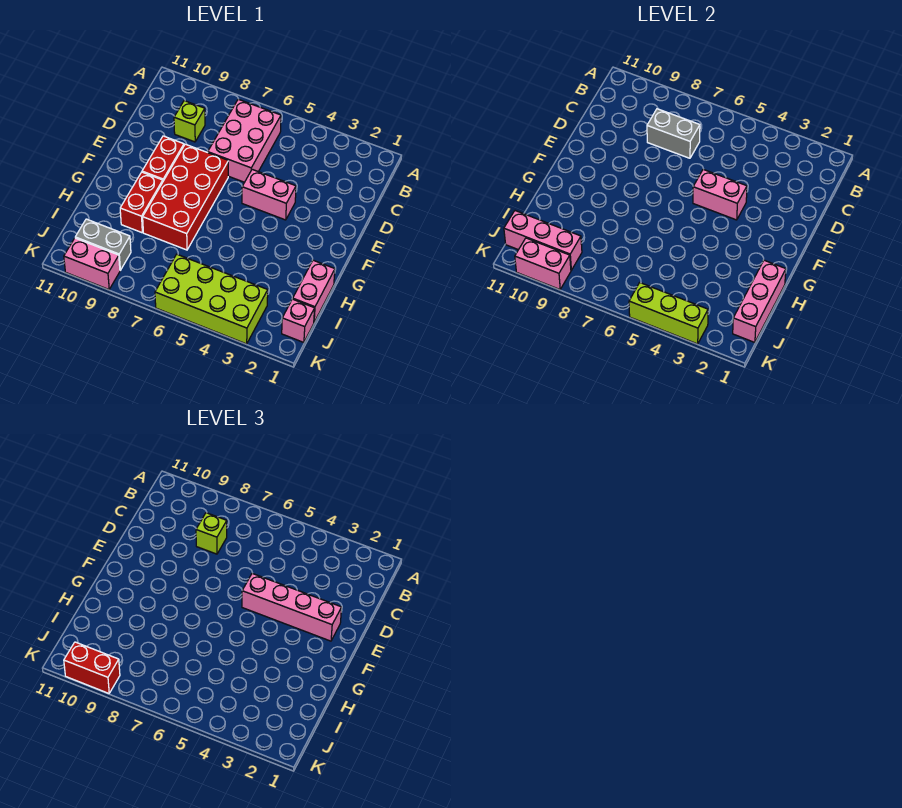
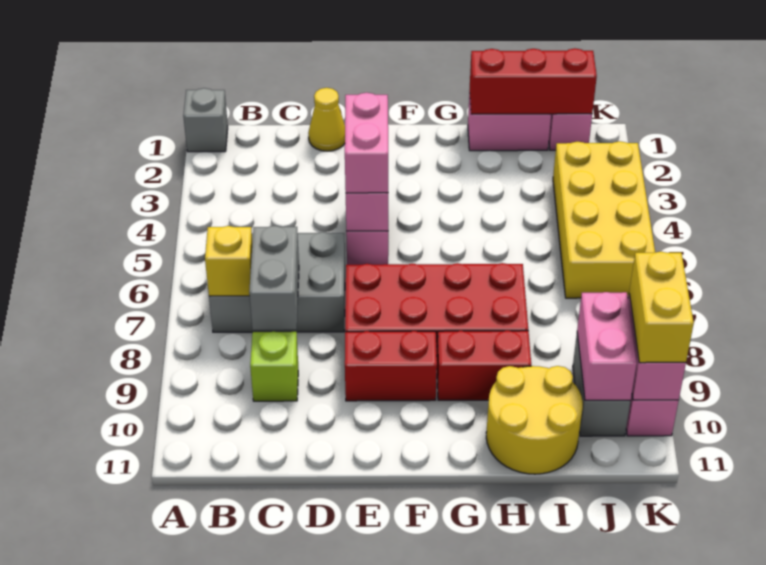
none -> grey 1x1 brick [183,88,228,152]
pink 2x3 brick [208,99,281,182] -> grey 2x3 brick [209,232,345,332]
none -> yellow 1x1 brick [205,226,253,296]
lime 1x1 brick [196,513,227,554] -> none
none -> yellow 1x1 cone [308,88,345,151]
pink 1x4 brick [242,573,342,641] -> pink 1x2 brick [345,93,388,193]
pink 1x3 brick [733,260,786,342] -> red 1x3 brick [470,48,597,114]
none -> yellow 2x2 round brick [486,366,583,474]
lime 2x4 brick [155,254,268,344] -> yellow 2x4 brick [553,141,655,298]
pink 1x3 brick [504,211,582,270] -> pink 1x2 brick [577,292,637,400]
lime 1x3 brick [629,283,708,344] -> none
red 1x2 brick [64,642,120,693] -> yellow 1x2 brick [629,252,694,363]

